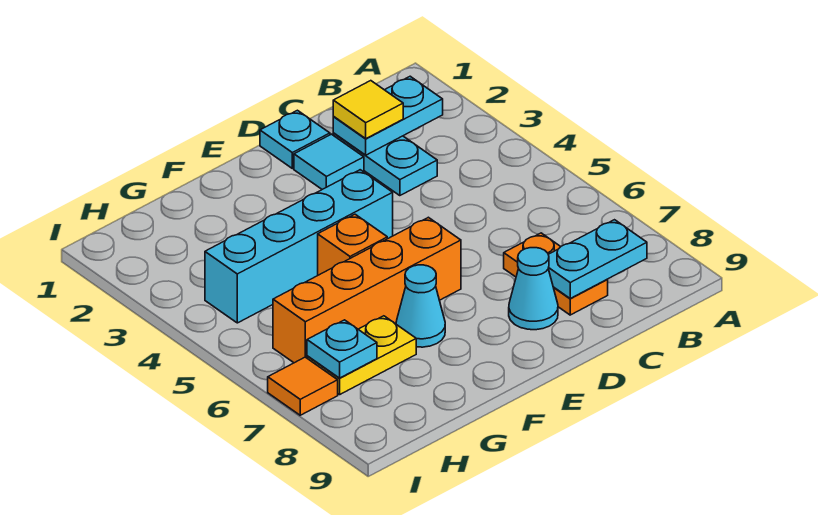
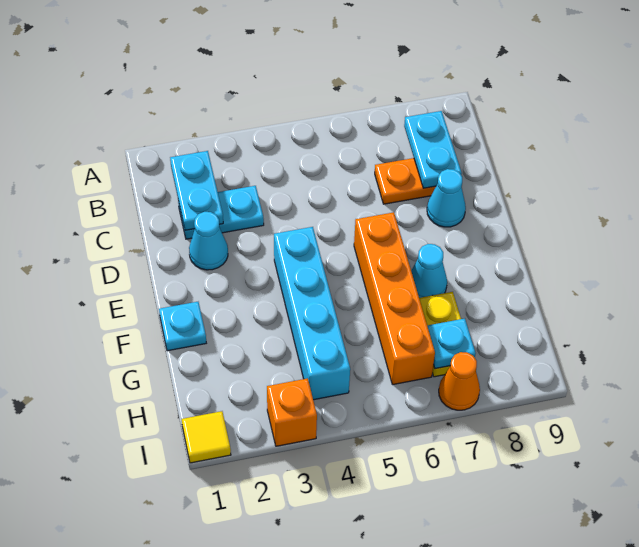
yellow 1x1 tile [333,81,403,139] -> yellow 1x1 tile moved to [182,411,231,463]
cyan 1x1 plate [260,110,330,169] -> cyan 1x1 plate moved to [159,302,206,351]
cyan 1x1 tile [294,134,364,189] -> cyan 1x1 cone [189,212,228,270]
orange 1x1 brick [318,214,387,275] -> orange 1x1 brick moved to [267,378,317,446]
orange 1x1 tile [268,357,338,415] -> orange 1x1 cone [439,352,480,410]

